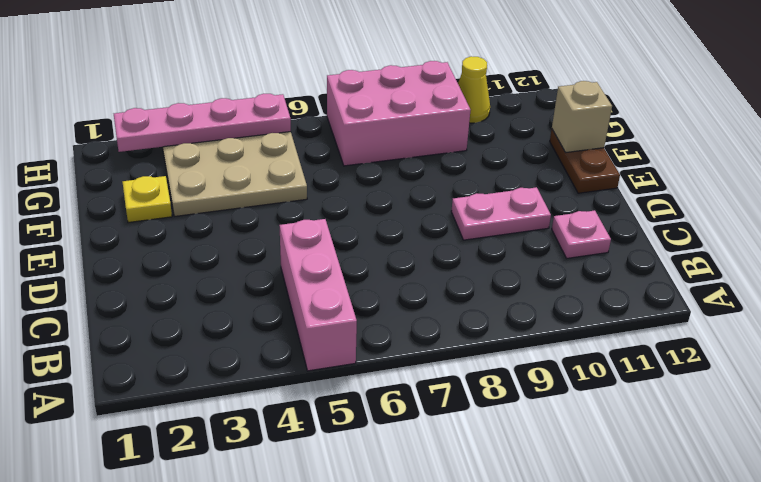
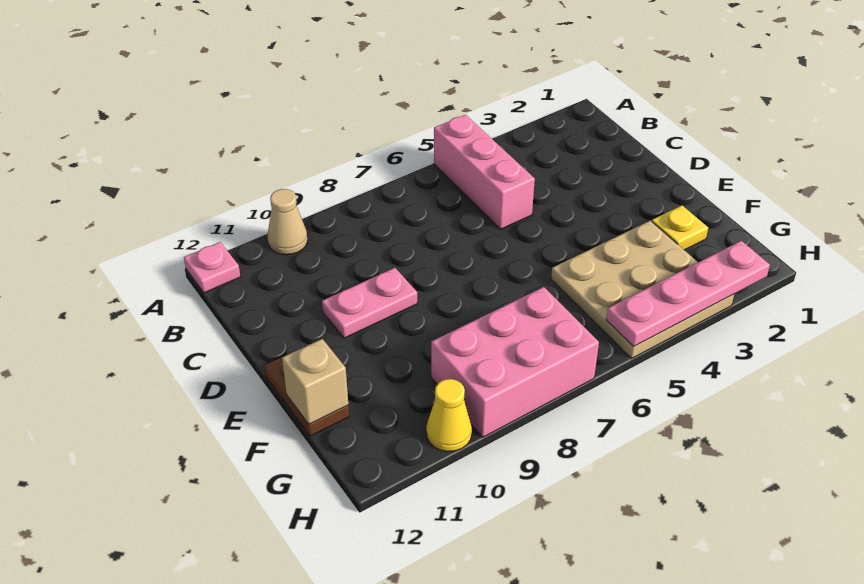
none -> tan 1x1 cone [268,189,308,255]
pink 1x1 plate [552,210,611,258] -> pink 1x1 plate moved to [184,242,240,293]

